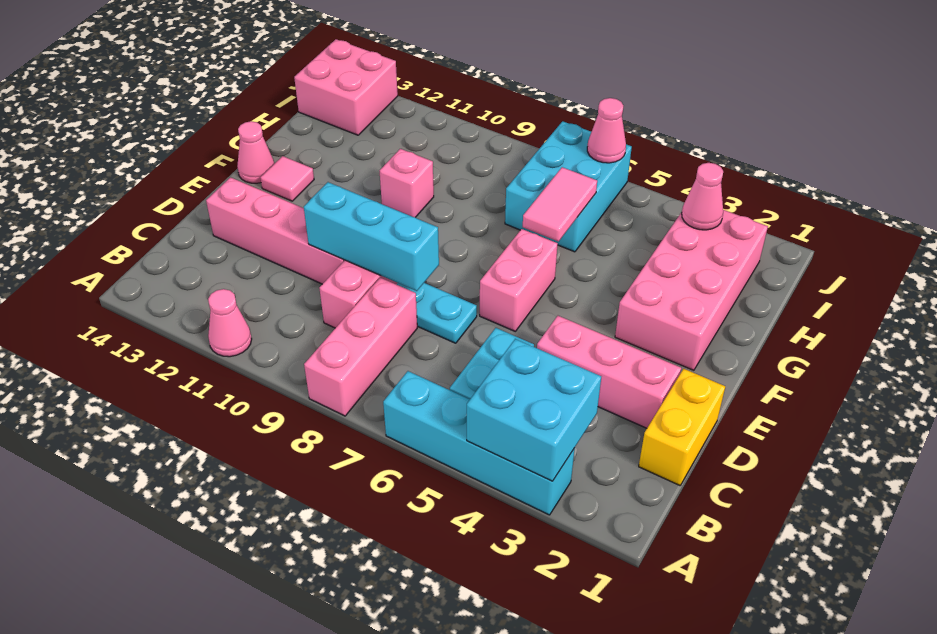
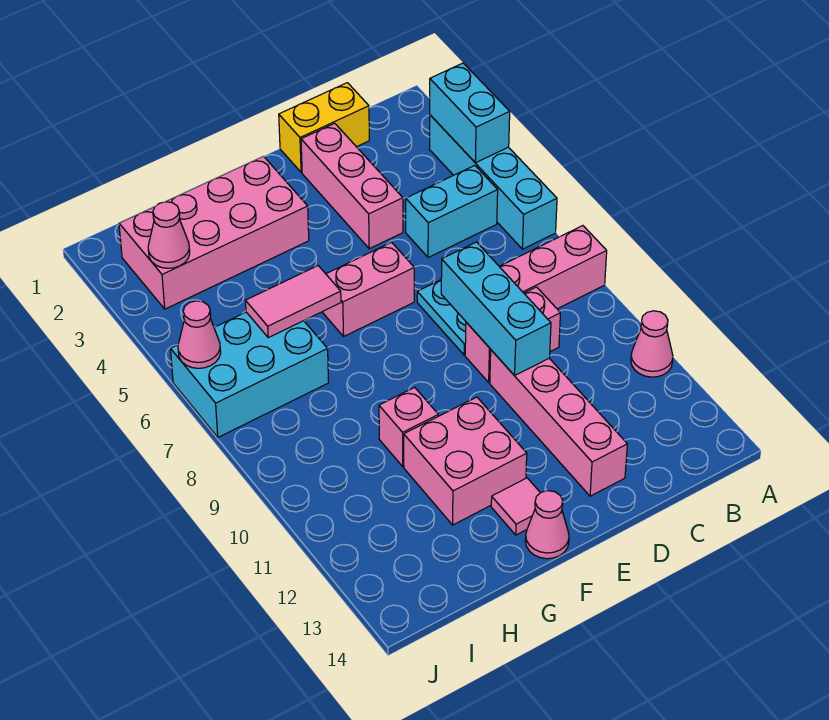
cyan 2x2 brick [467,339,601,481] -> cyan 1x2 brick [430,63,510,163]
pink 2x2 brick [294,39,398,135] -> pink 2x2 brick moved to [404,397,527,525]

